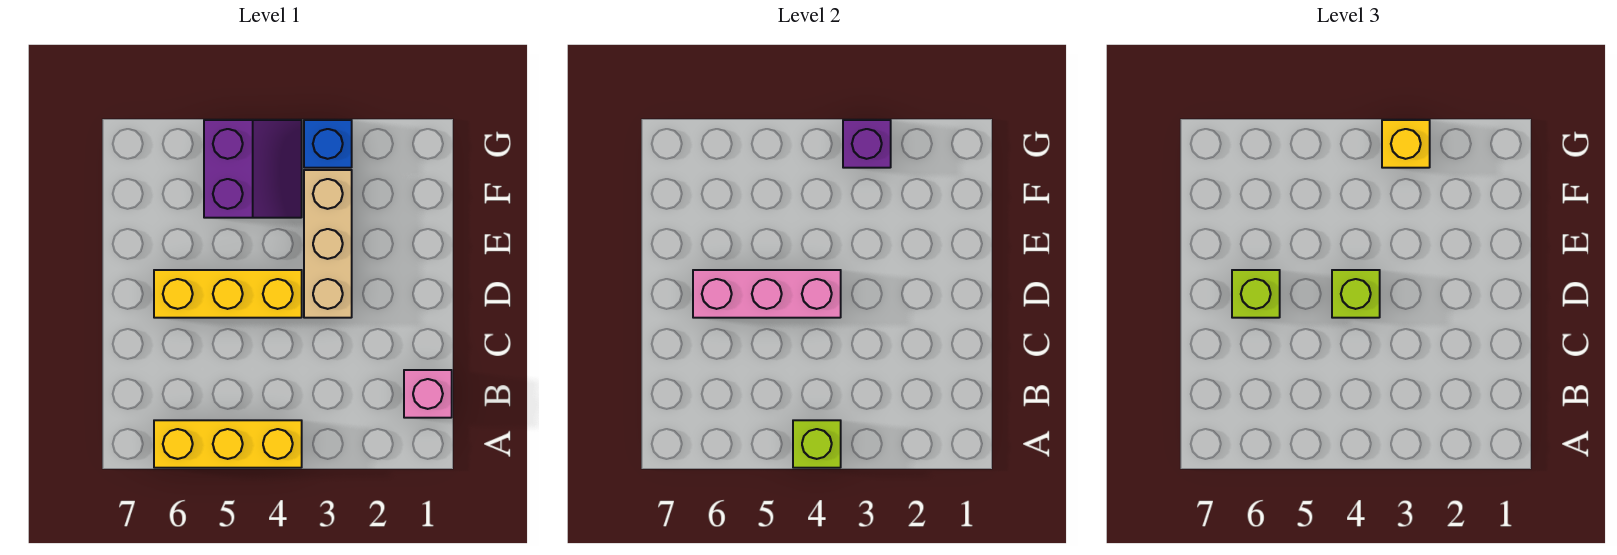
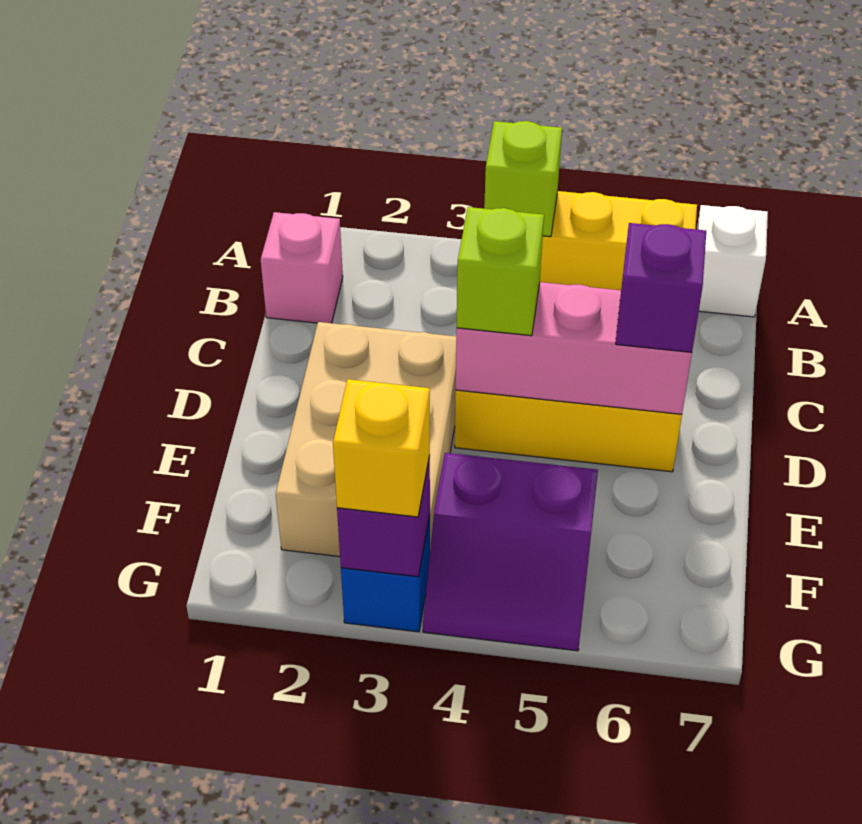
none -> white 1x1 brick [697,205,768,317]
tan 1x3 brick [304,170,352,318] -> tan 2x3 brick [276,322,456,557]
lime 1x1 brick [1232,270,1280,318] -> purple 1x1 brick [616,223,706,352]
purple 2x2 slope [204,120,302,218] -> purple 2x2 slope turned to [423,453,598,651]

